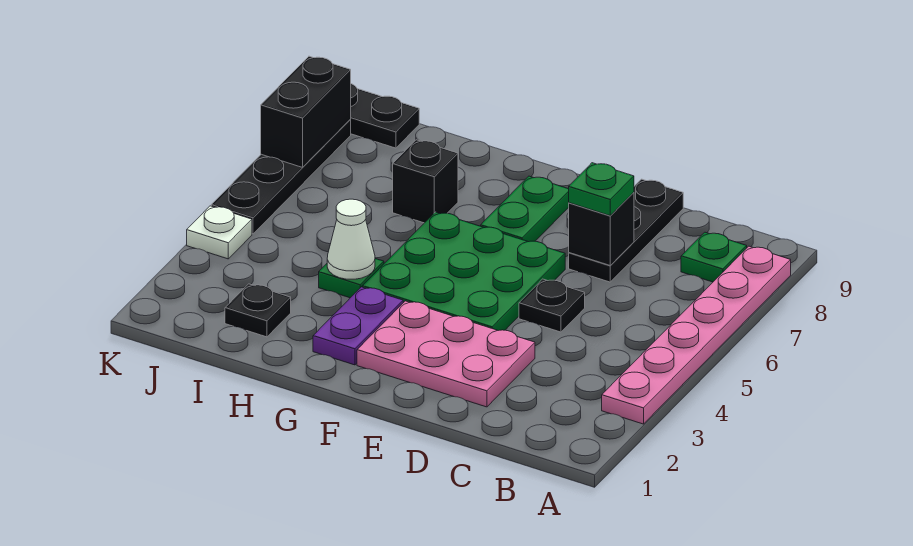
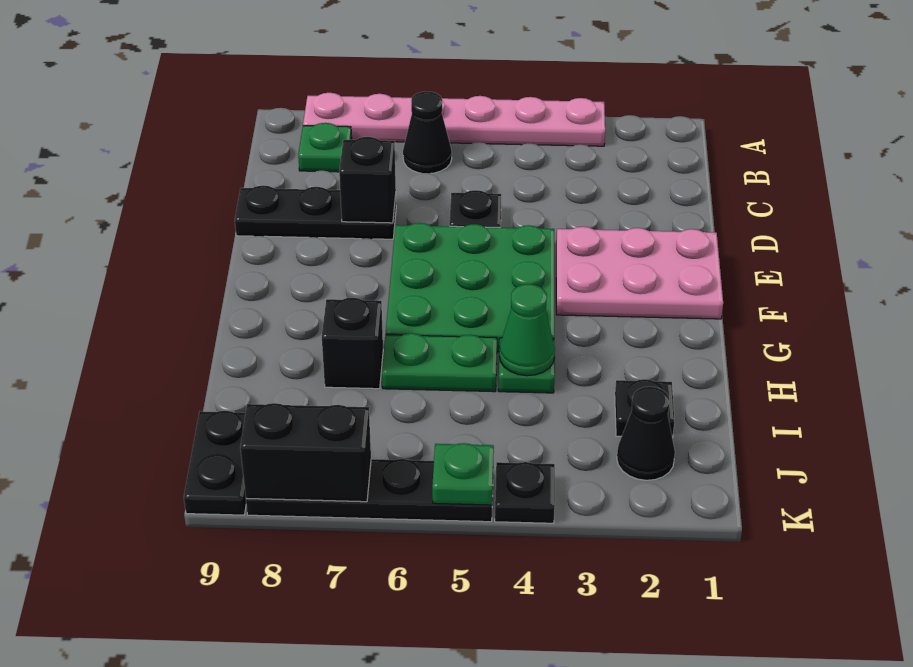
none -> black 1x1 cone [403,92,452,173]
pink 2x3 plate [357,301,535,407] -> pink 2x3 plate turned to [556,227,723,319]
green 1x1 plate [569,163,634,216] -> green 1x1 plate moved to [432,443,494,505]
green 1x2 plate [481,176,569,242] -> green 1x2 plate moved to [382,333,497,392]
purple 1x2 plate [313,287,403,365] -> none
white 1x1 cone [327,199,375,279] -> green 1x1 cone [499,284,555,376]
none -> black 1x1 cone [617,387,675,480]
white 1x1 plate [187,206,252,259] -> black 1x1 plate [495,462,555,523]

